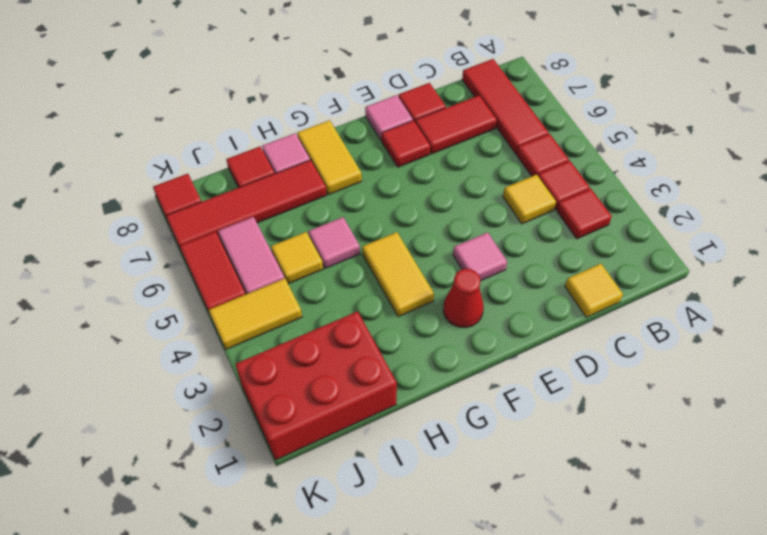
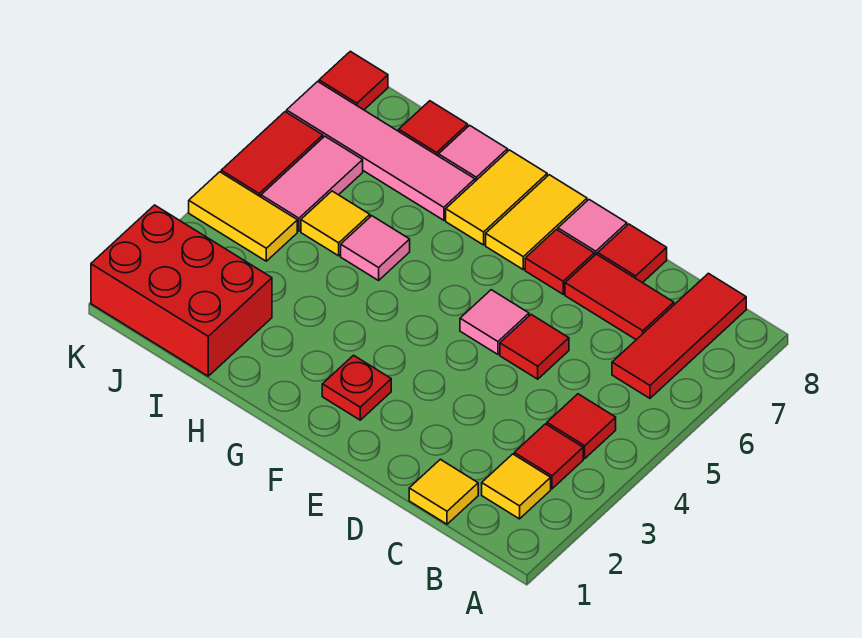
red 1x1 tile [517,134,569,176] -> red 1x1 tile moved to [500,315,569,379]
yellow 1x1 tile [503,175,556,224] -> yellow 1x1 tile moved to [482,454,551,519]
pink 1x1 tile [453,232,507,281] -> pink 1x1 tile moved to [460,290,529,354]
red 1x1 cone [443,269,484,327] -> red 1x1 plate [322,355,391,420]
yellow 1x2 tile [362,232,434,317] -> yellow 1x2 tile moved to [486,175,587,270]
red 1x4 tile [166,160,327,250] -> pink 1x4 tile [287,81,475,220]

